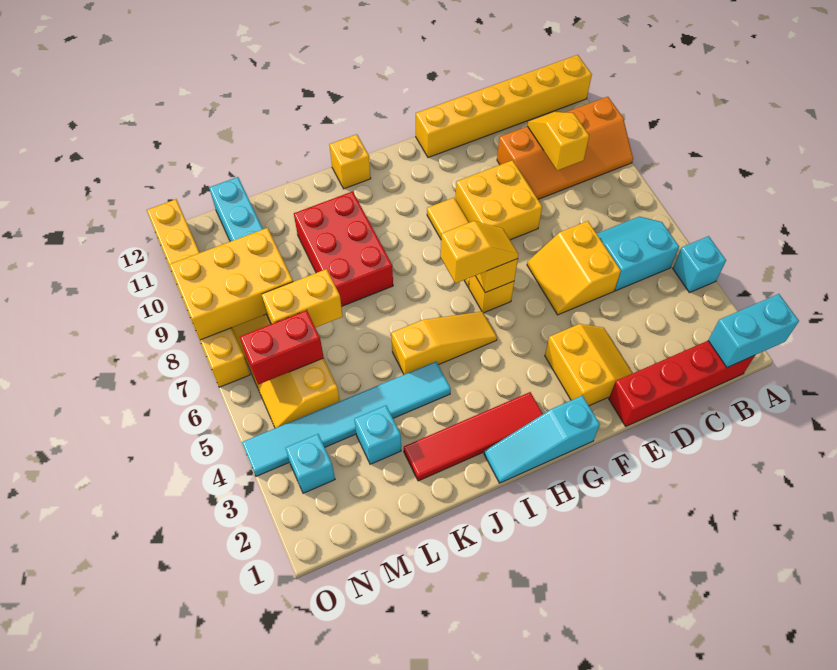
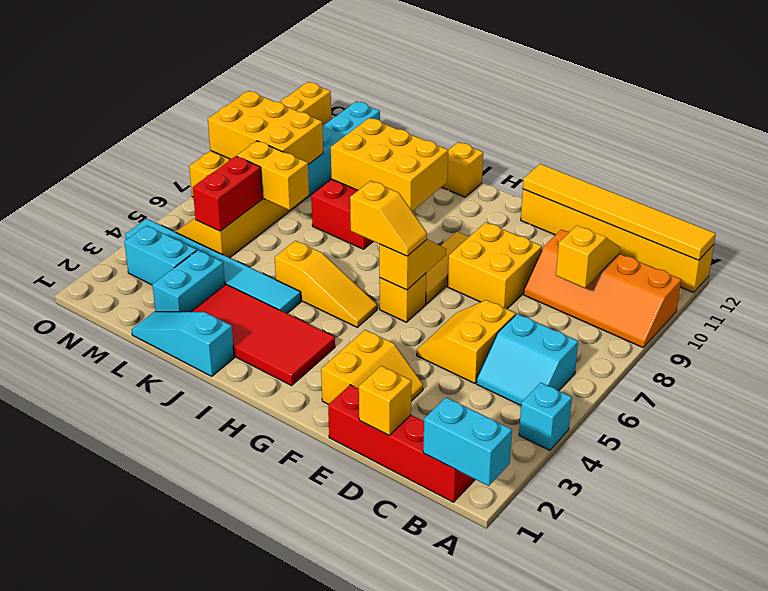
none -> yellow 1x6 tile [523,164,716,260]
cyan 2x2 slope [597,217,679,291] -> cyan 2x2 slope turned to [477,314,578,405]
none -> yellow 1x1 brick [359,366,412,435]
cyan 1x3 slope [484,395,600,483] -> cyan 1x3 slope moved to [132,312,234,376]
red 1x4 tile [404,392,543,481] -> red 2x4 tile [192,284,335,385]
none -> yellow 2x3 brick [331,118,448,211]
cyan 1x1 brick [354,405,401,464] -> cyan 1x2 brick [152,250,225,312]
red 1x2 brick [240,310,324,385] -> red 1x2 brick turned to [193,156,262,231]
cyan 1x1 brick [286,434,335,493] -> cyan 1x2 brick [124,226,197,285]

